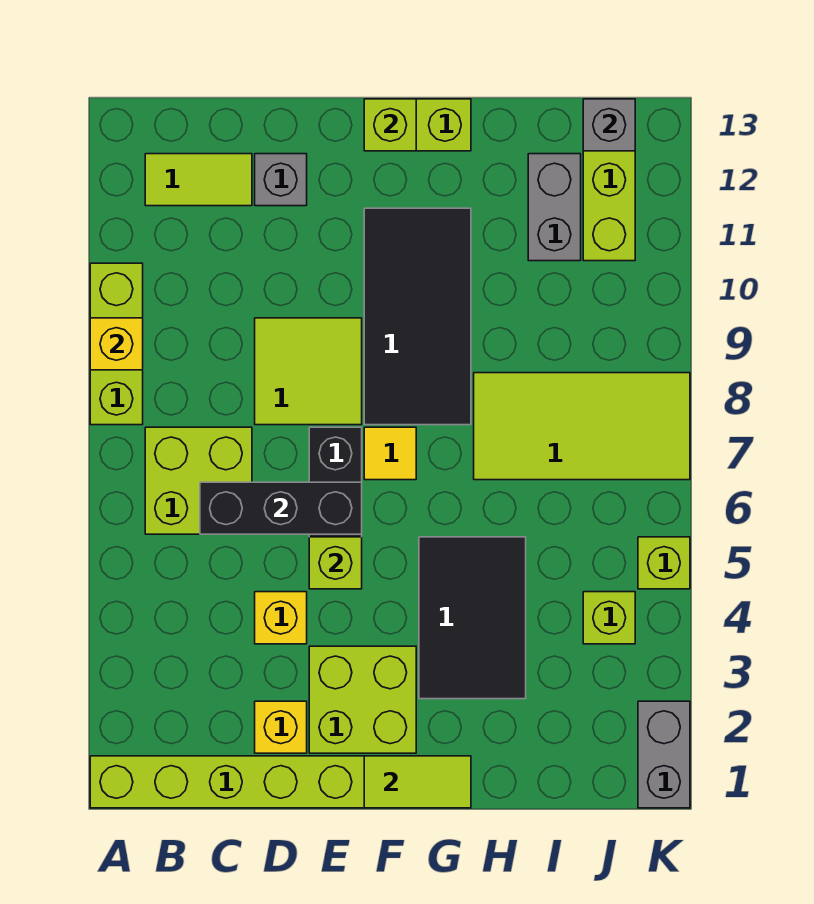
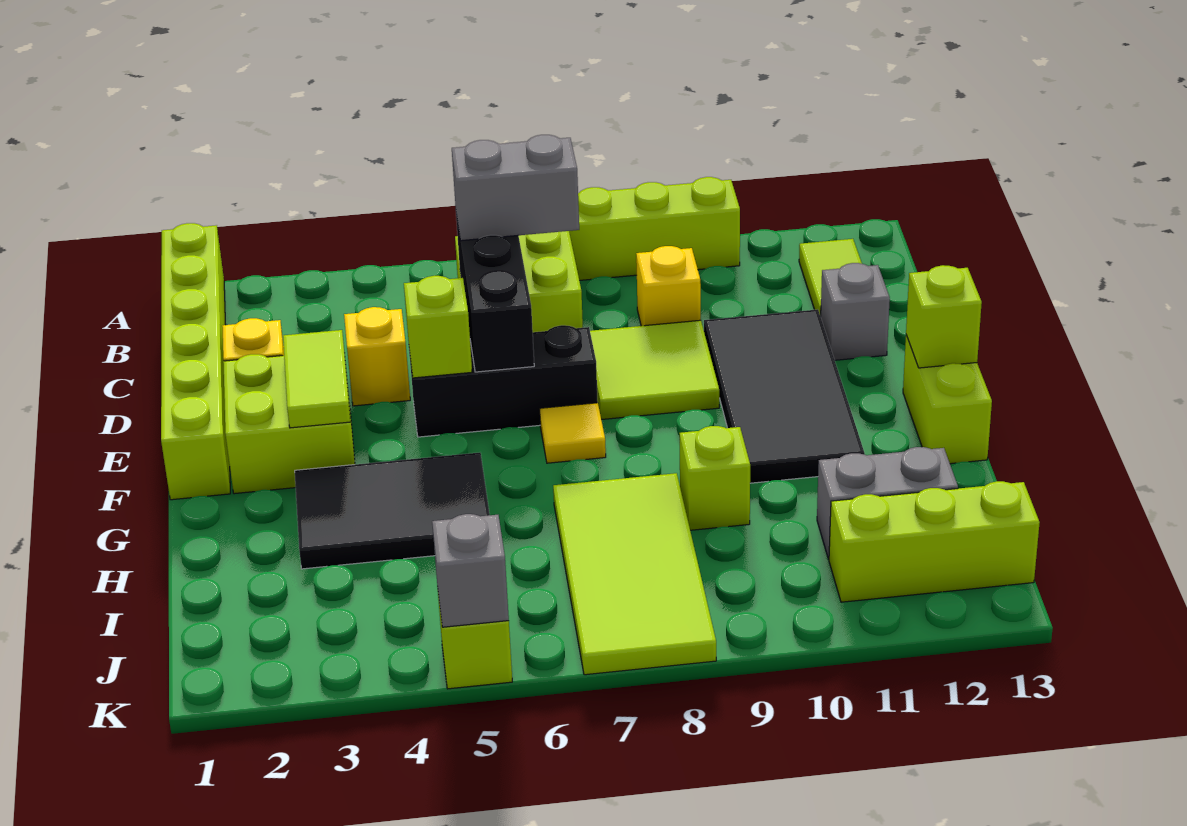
yellow 1x1 brick [90,318,143,370] -> yellow 1x1 brick moved to [636,246,701,326]
lime 1x2 tile [364,756,471,808] -> lime 1x2 tile moved to [283,330,350,428]
black 2x4 tile [364,208,471,425] -> black 2x4 tile turned to [704,309,865,483]
lime 1x1 brick [583,592,635,644] -> lime 1x1 brick moved to [680,426,750,530]
grey 1x1 brick [583,99,635,151] -> grey 1x1 brick moved to [432,514,509,627]
grey 1x2 brick [638,701,690,808] -> grey 1x2 brick moved to [452,135,579,241]

